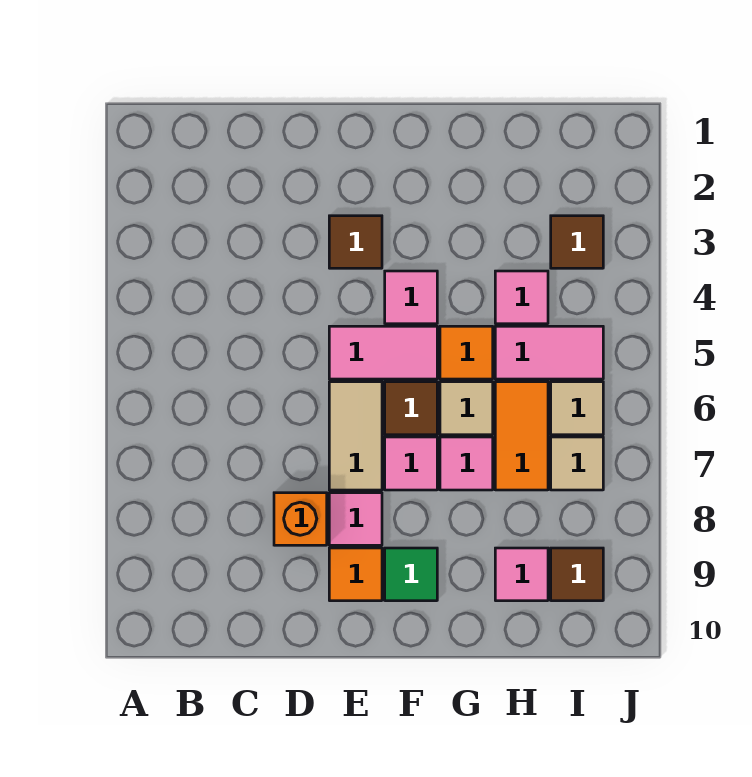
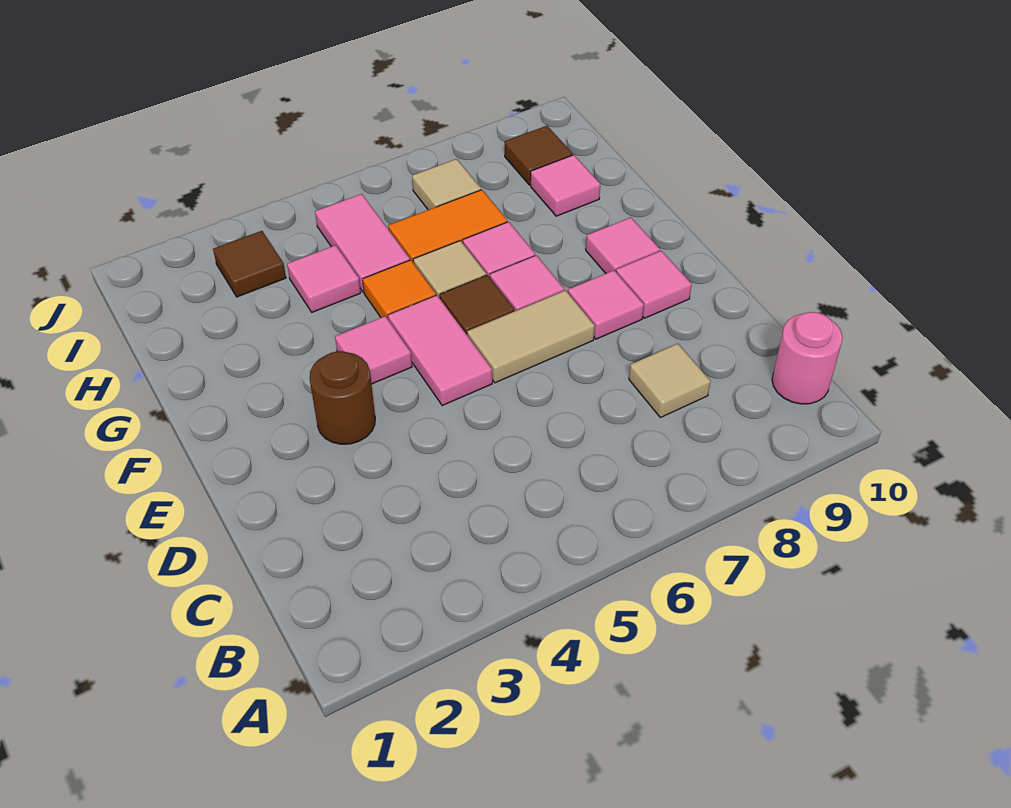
none -> pink 1x1 round brick [772,312,842,404]
orange 1x1 brick [274,493,327,545] -> none
brown 1x1 tile [329,216,382,268] -> brown 1x1 round brick [310,351,375,444]
orange 1x1 tile [329,548,382,601] -> pink 1x1 tile [616,251,692,318]
green 1x1 tile [385,548,437,601] -> pink 1x1 tile [586,217,660,273]
tan 1x1 tile [551,382,603,435] -> tan 1x1 tile moved to [629,344,711,418]

